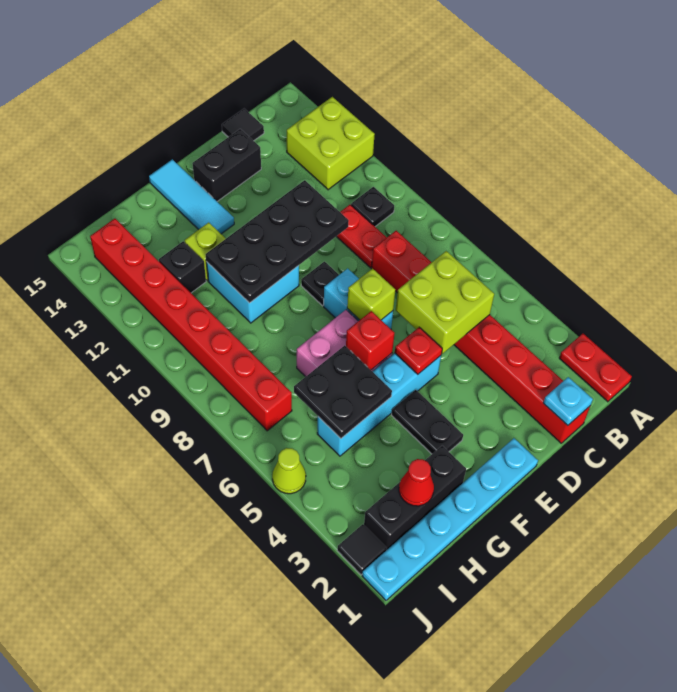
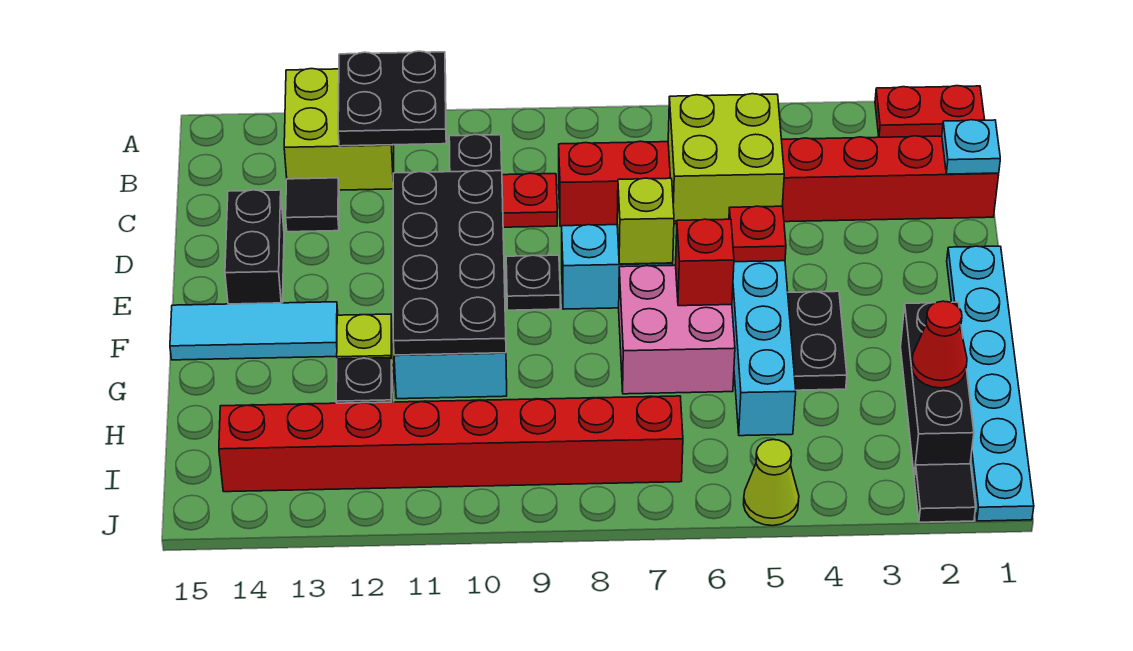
black 1x1 tile [222,109,264,141] -> black 1x1 tile moved to [286,178,339,232]
black 1x2 plate [392,390,463,454] -> black 1x2 plate turned to [788,291,847,390]
black 2x2 plate [294,345,392,438] -> black 2x2 plate moved to [338,51,446,146]

